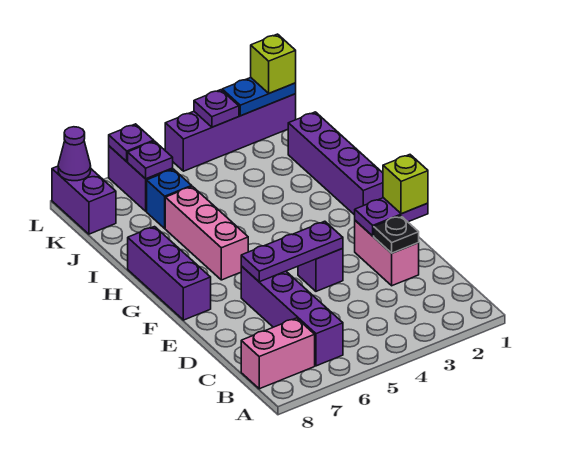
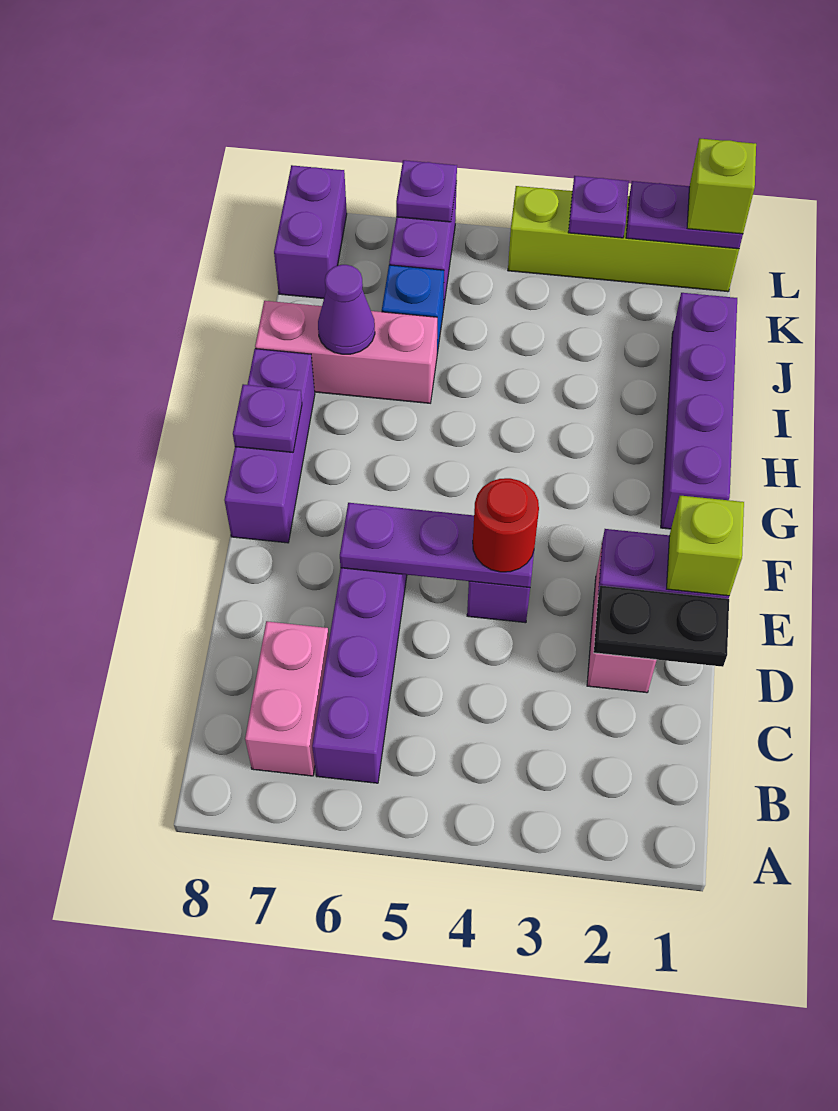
pink 1x2 brick [241,318,315,389] -> pink 1x2 brick turned to [245,621,329,776]
black 1x1 plate [374,216,419,253] -> black 1x2 plate [594,586,729,667]
none -> red 1x1 round brick [473,478,539,572]
pink 1x3 brick [165,186,248,280] -> pink 1x3 brick turned to [255,301,437,403]
purple 1x1 plate [128,141,173,179] -> purple 1x1 plate moved to [233,384,302,452]
purple 1x4 brick [165,94,296,171] -> lime 1x4 brick [508,186,739,292]
blue 1x2 plate [222,78,296,116] -> purple 1x2 plate [626,181,743,249]
purple 1x1 cone [58,127,91,181] -> purple 1x1 cone moved to [318,265,375,354]

